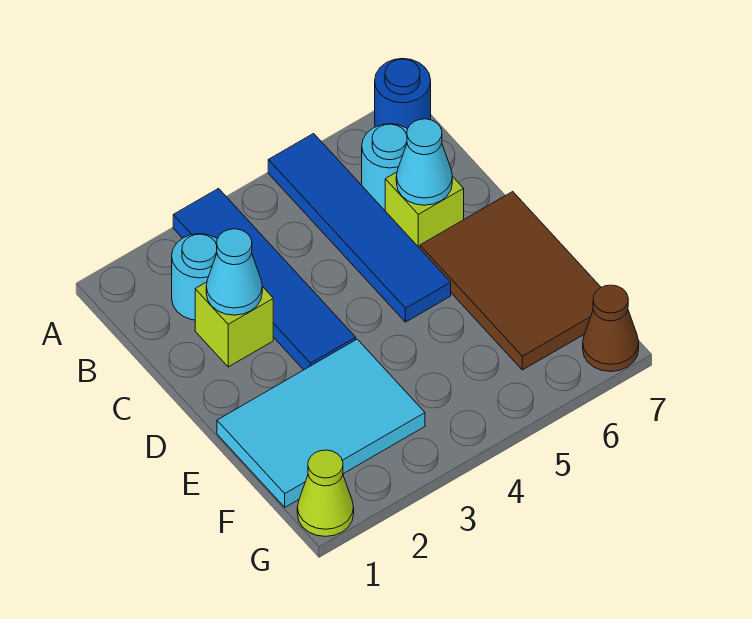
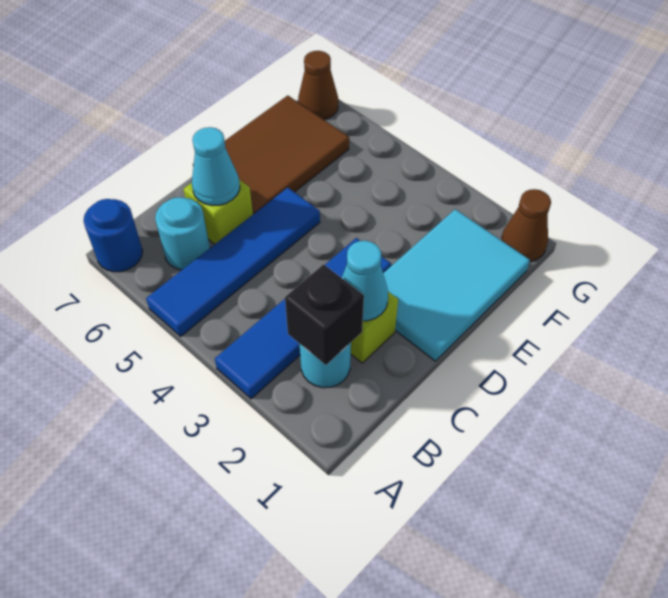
none -> black 1x1 brick [285,264,364,365]
cyan 2x3 tile [217,339,425,507] -> cyan 2x3 tile turned to [383,209,530,361]
lime 1x1 cone [297,450,354,536] -> brown 1x1 cone [501,189,551,262]

